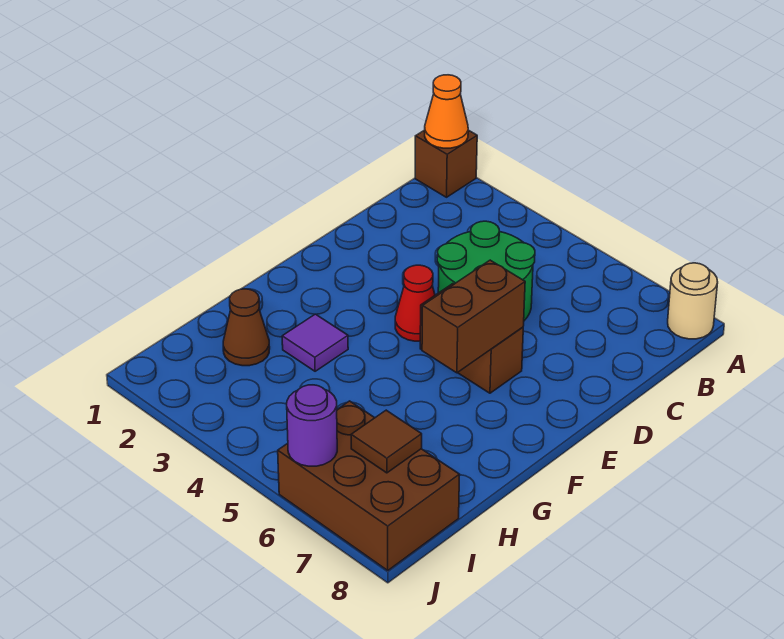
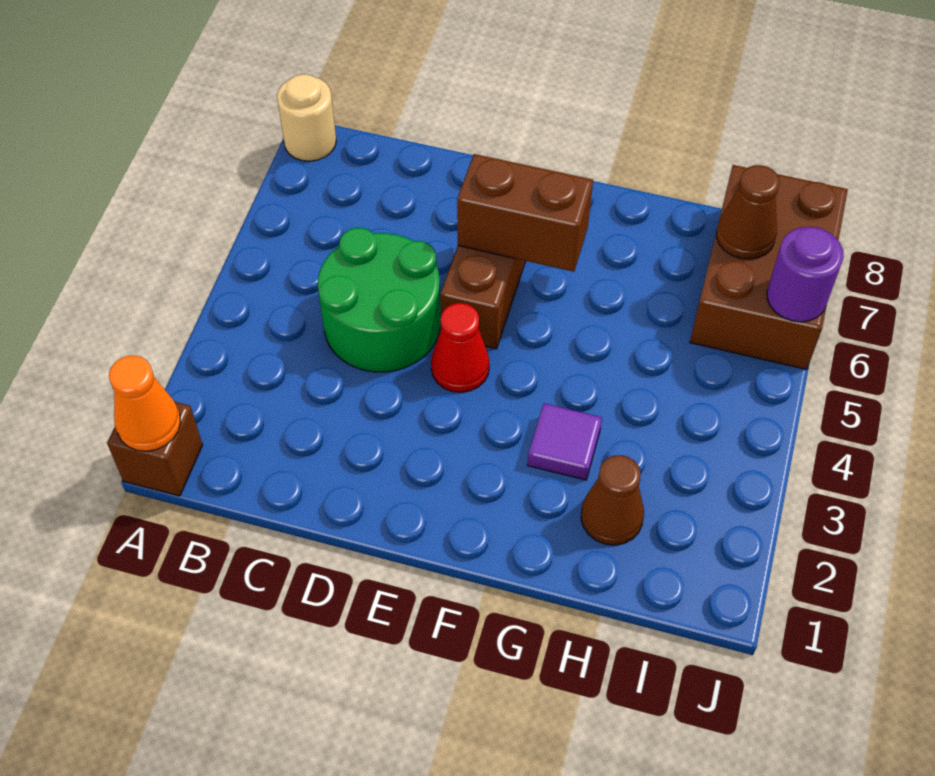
brown 1x1 tile [351,410,422,473] -> brown 1x1 cone [717,165,780,259]

